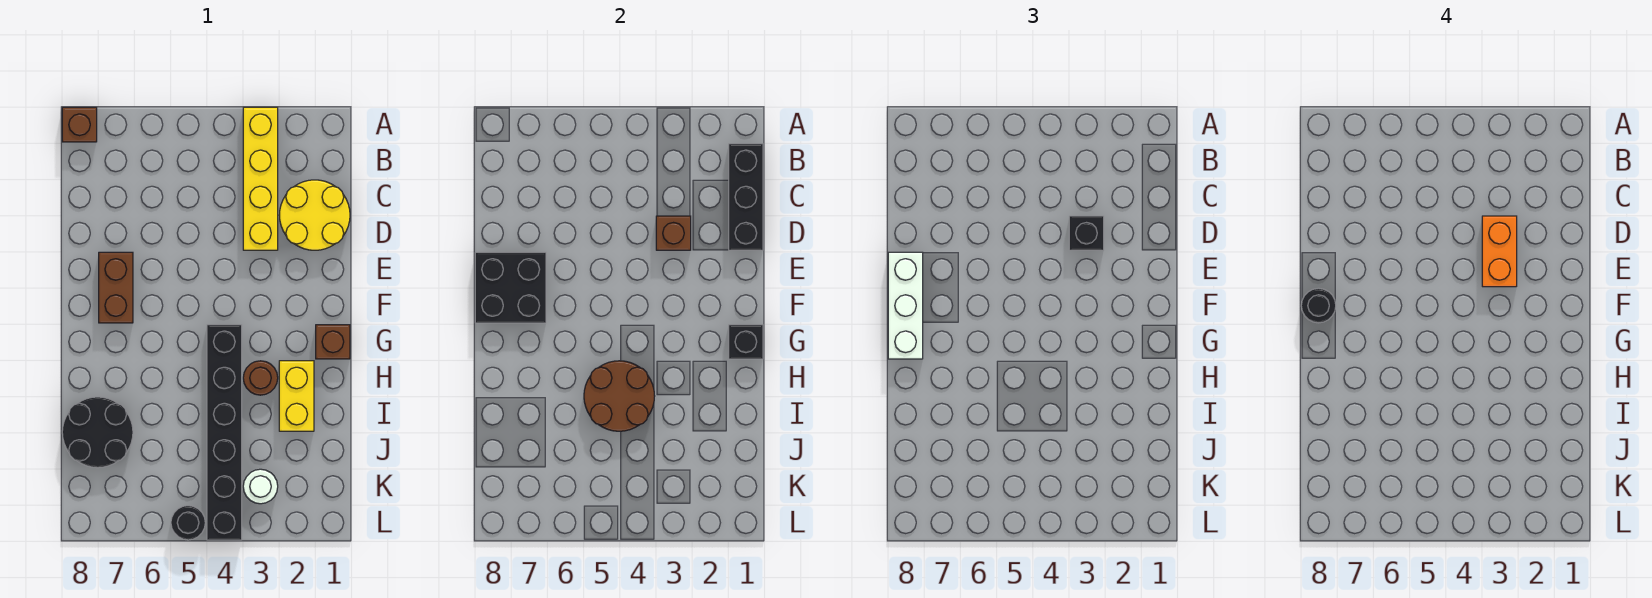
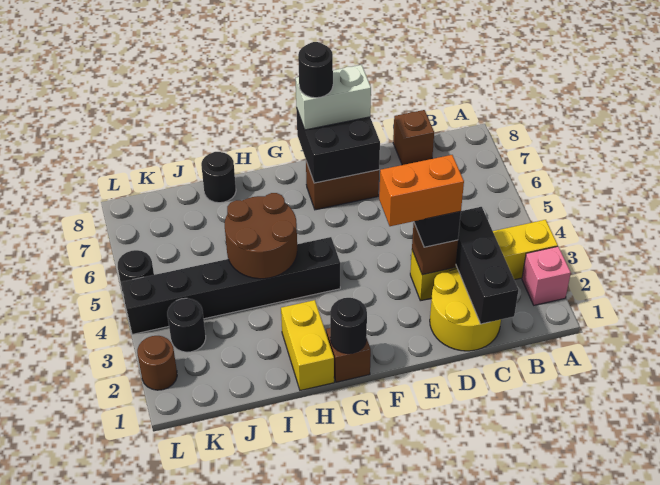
none -> pink 1x1 brick [522,246,571,305]
brown 1x1 brick [62,107,97,142] -> brown 1x1 brick moved to [393,110,434,165]
black 1x3 brick [729,144,763,250] -> black 1x3 brick turned to [456,207,518,324]
white 1x3 brick [888,252,923,359] -> white 1x2 brick [296,65,371,130]
black 1x1 brick [729,325,763,359] -> black 1x1 round brick [330,298,367,354]
yellow 1x2 brick [279,361,314,431] -> yellow 1x2 brick turned to [281,300,334,391]
brown 1x1 round brick [243,361,278,395] -> brown 1x1 round brick moved to [137,336,177,390]
black 2x2 round brick [62,397,133,468] -> black 1x1 round brick [201,152,236,203]
white 1x1 round brick [243,469,278,504] -> black 1x1 round brick [167,298,206,352]

